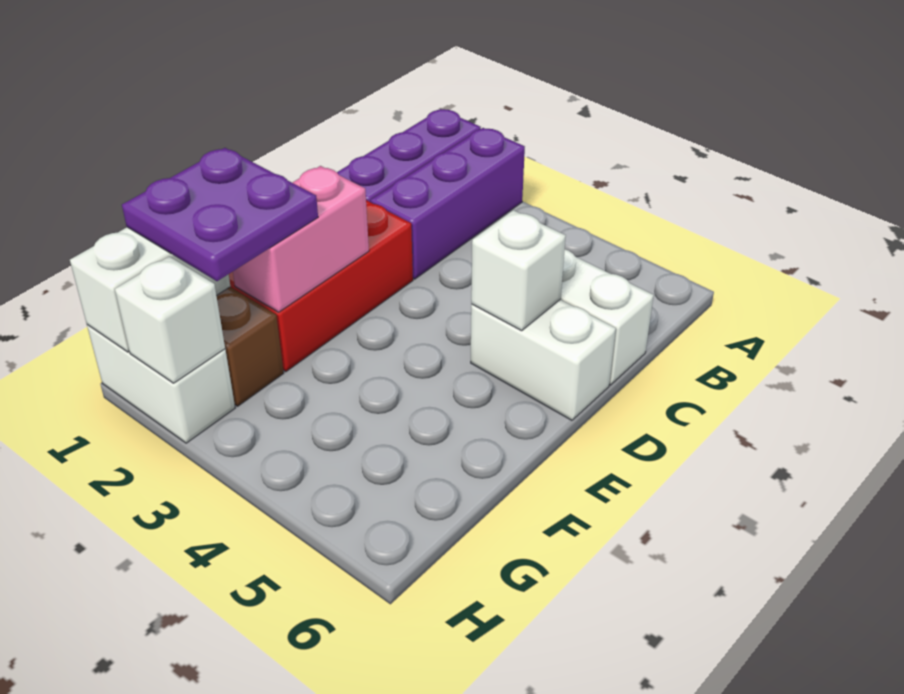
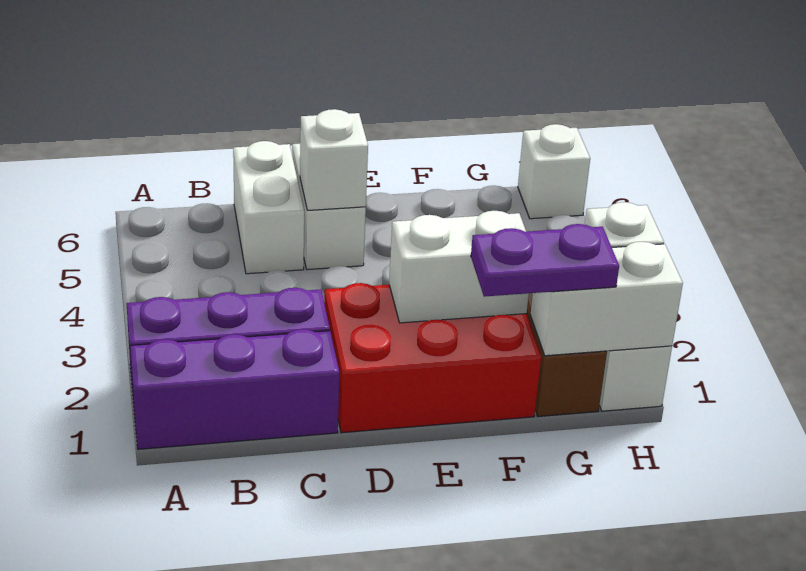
pink 1x2 brick [233,166,369,312] -> white 1x2 brick [389,211,529,323]
purple 2x2 plate [122,148,318,281] -> purple 1x2 plate [471,224,619,297]
none -> white 1x1 brick [518,124,590,219]

